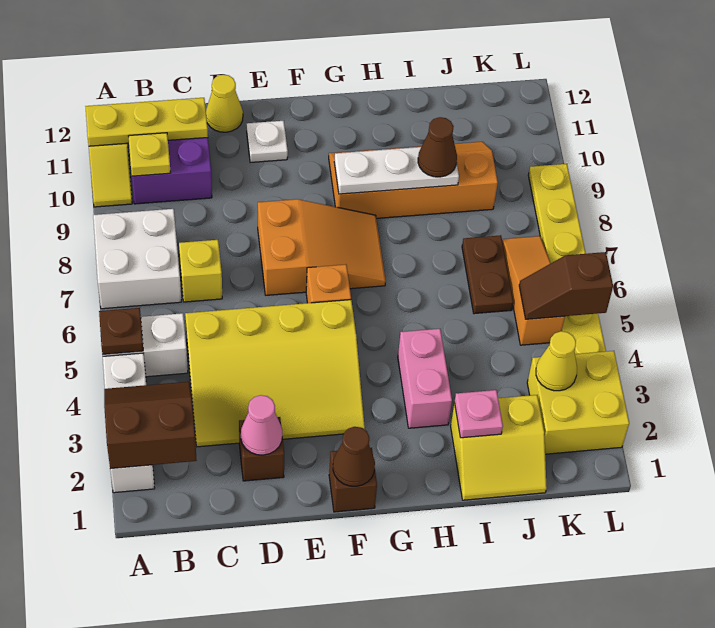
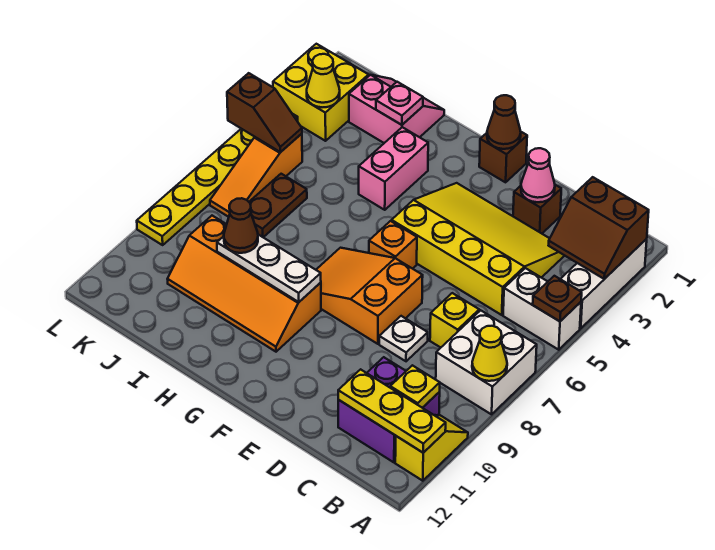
yellow 1x1 cone [206,75,243,132] -> yellow 1x1 cone moved to [472,326,507,381]
white 1x1 plate [247,121,288,163] -> white 1x1 plate moved to [379,316,428,361]
yellow 2x2 slope [451,395,547,500] -> pink 2x2 slope [349,75,444,143]

